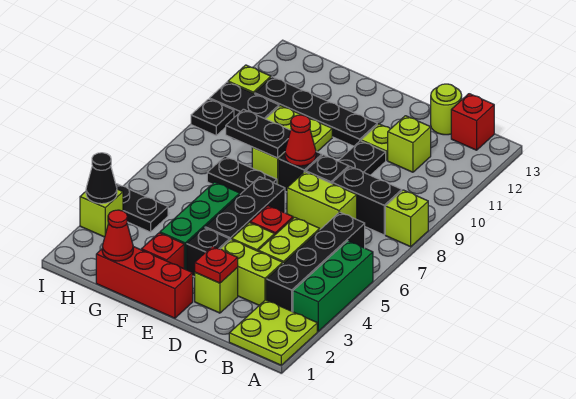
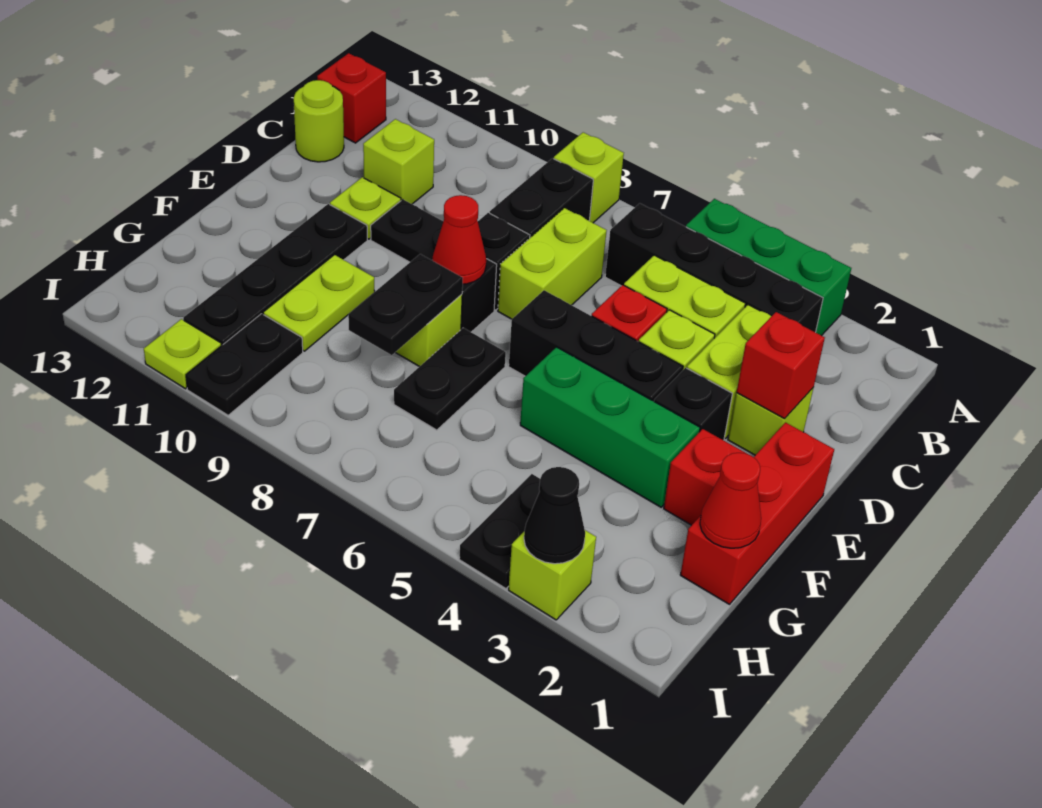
lime 2x2 plate [229,300,317,365] -> none
red 1x1 plate [195,246,238,283] -> red 1x1 brick [737,312,825,419]
black 1x1 plate [191,99,234,135] -> none

